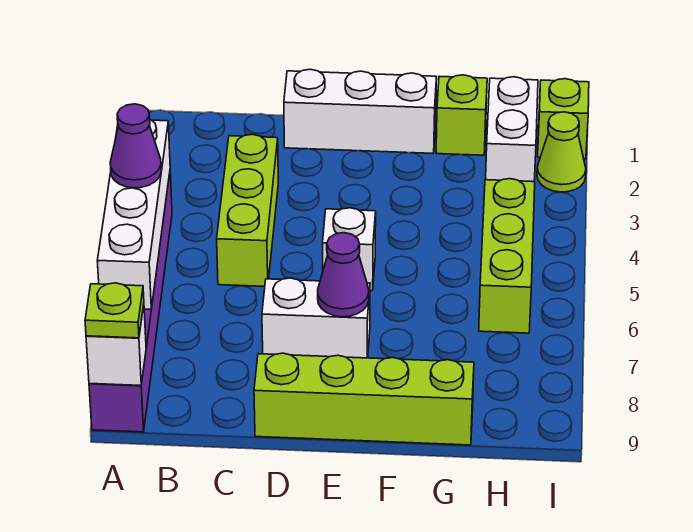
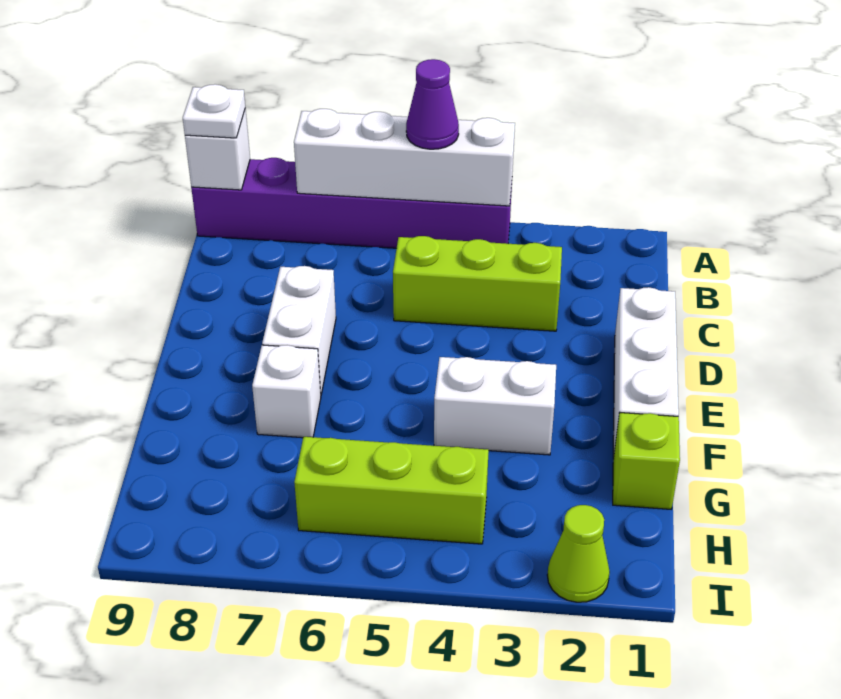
lime 1x1 plate [85,283,144,338] -> white 1x1 plate [183,84,245,138]
lime 1x4 brick [254,353,474,445] -> none
white 1x1 brick [323,208,376,291] -> white 1x1 brick moved to [252,345,321,438]
purple 1x1 cone [318,233,369,317] -> none
white 1x2 brick [486,77,538,182] -> white 1x2 brick moved to [434,357,556,455]
lime 1x1 brick [538,79,589,159] -> none

